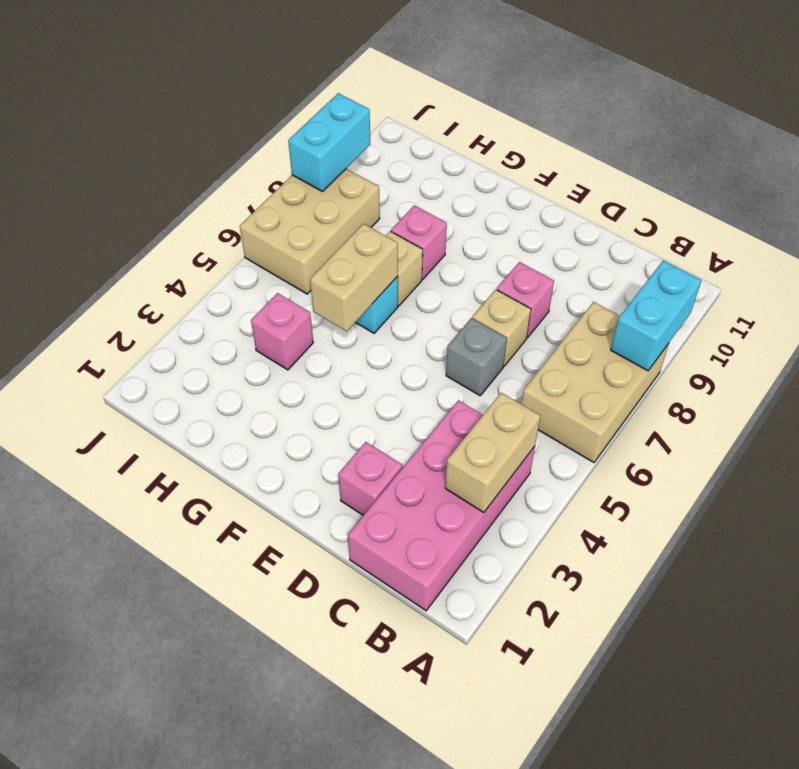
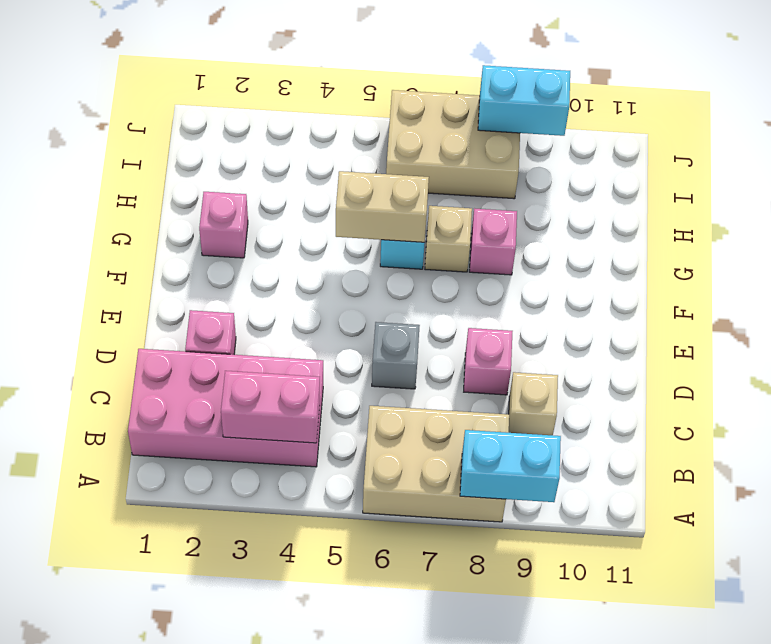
tan 1x2 brick [445,393,540,512] -> pink 1x2 brick [221,371,320,443]
tan 1x1 brick [473,290,531,366] -> tan 1x1 brick moved to [509,372,558,435]
pink 1x1 brick [251,293,313,370] -> pink 1x1 brick moved to [199,192,248,258]

